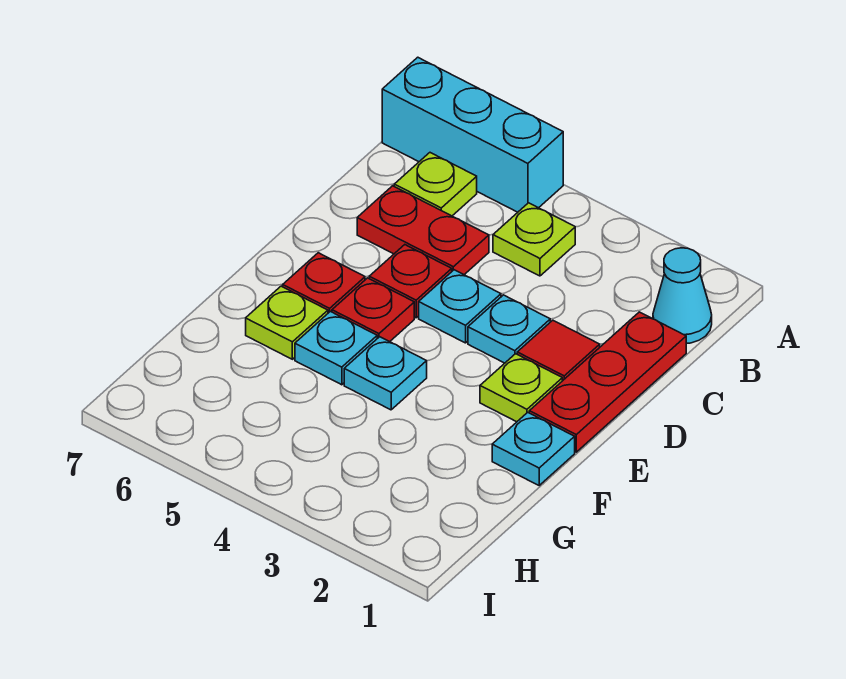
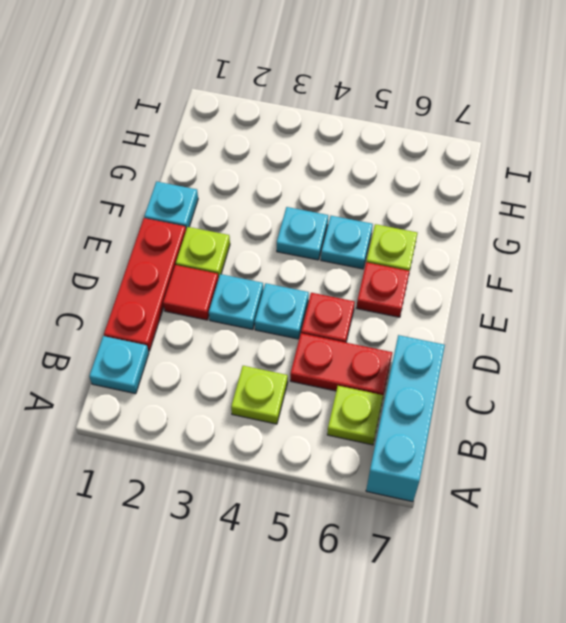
cyan 1x3 brick [382,57,563,212] -> cyan 1x3 brick turned to [366,335,445,502]
cyan 1x1 cone [653,248,712,344] -> cyan 1x1 plate [89,336,149,394]
red 1x1 plate [332,278,414,342] -> none

